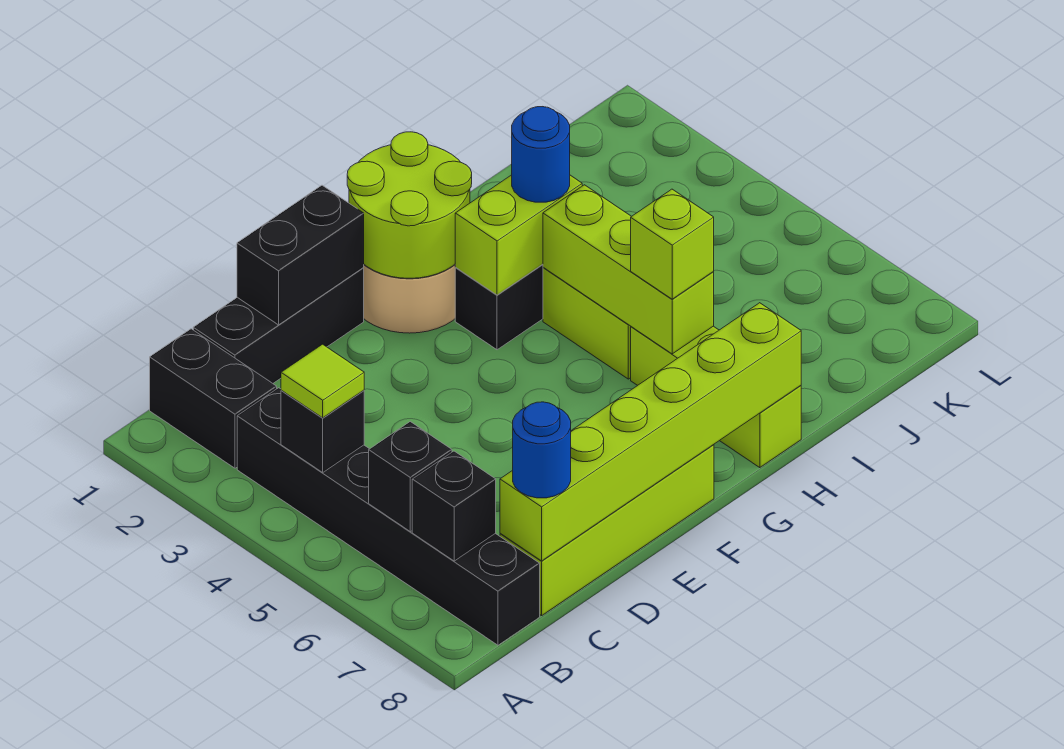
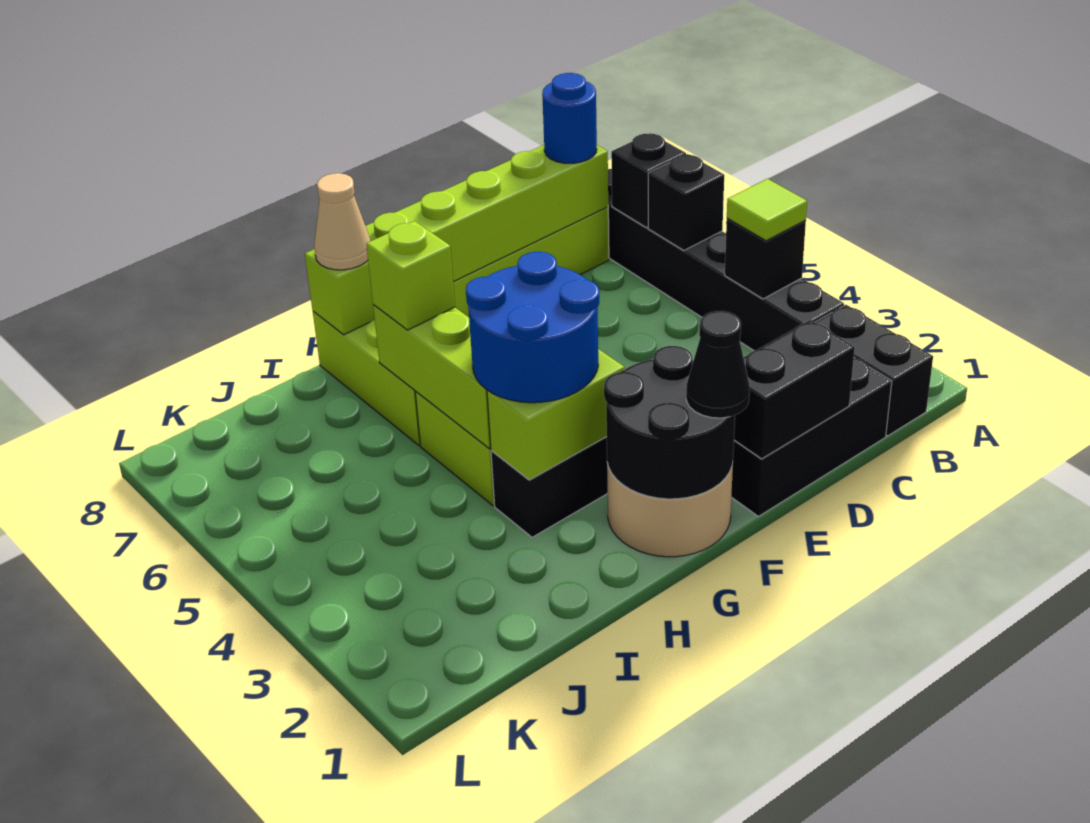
lime 2x2 round brick [347,132,472,278] -> black 2x2 round brick [604,346,735,499]
none -> black 1x1 cone [686,311,750,418]
blue 1x1 round brick [512,107,570,202] -> blue 2x2 round brick [466,252,599,403]
none -> tan 1x1 cone [314,173,370,270]

